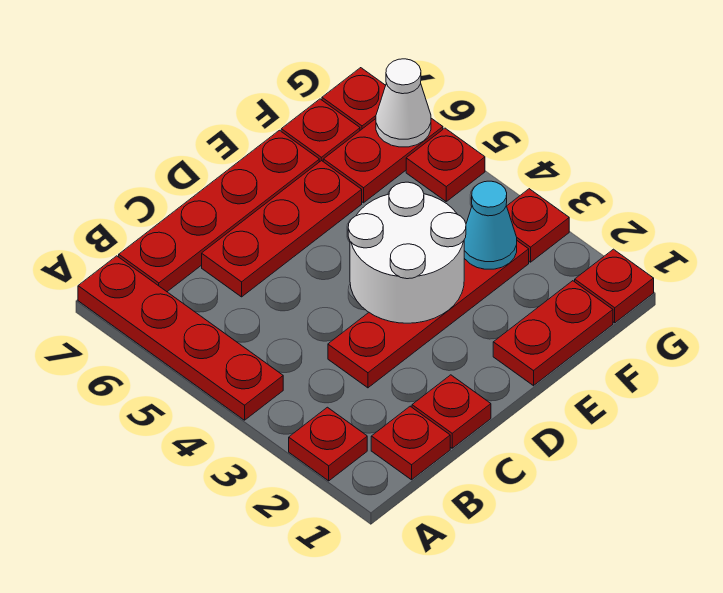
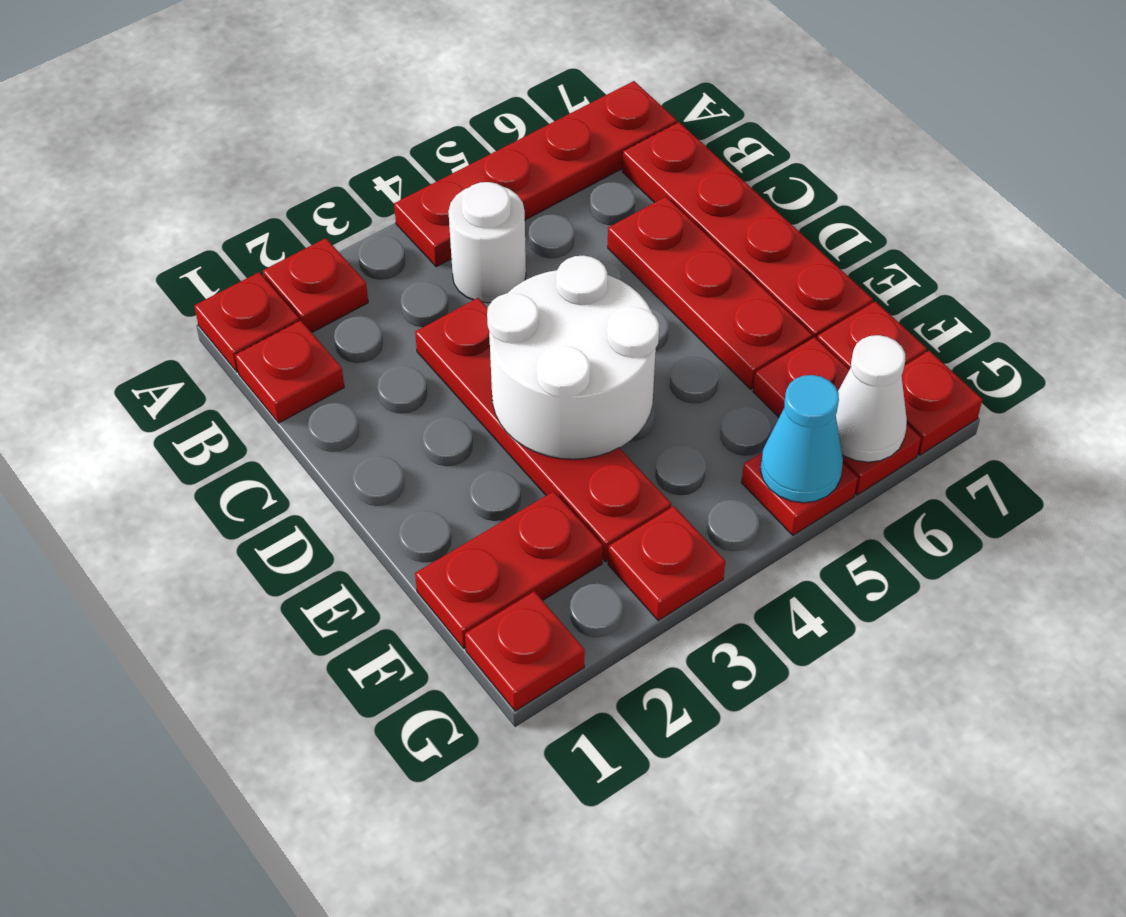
none -> white 1x1 round brick [448,182,526,303]
red 1x1 plate [412,375,491,448] -> red 1x1 plate moved to [194,272,299,372]
red 1x2 plate [493,281,613,386] -> red 1x2 plate turned to [415,491,603,648]
cyan 1x1 cone [464,181,517,269] -> cyan 1x1 cone moved to [760,375,843,503]

